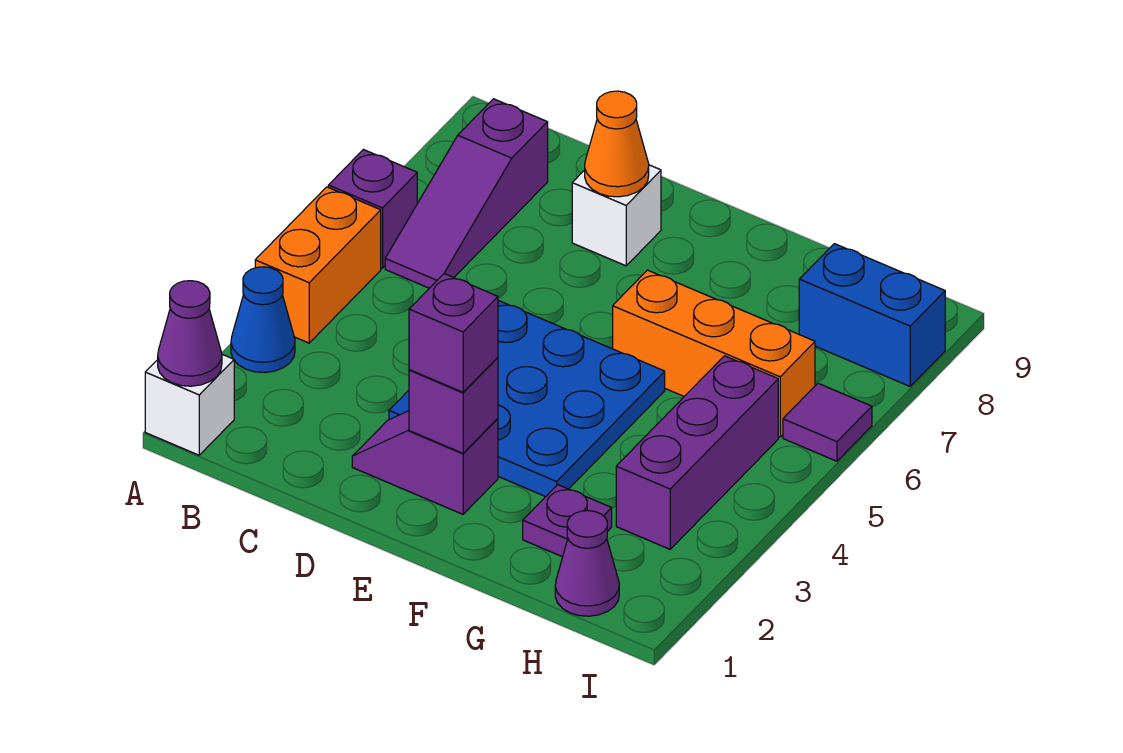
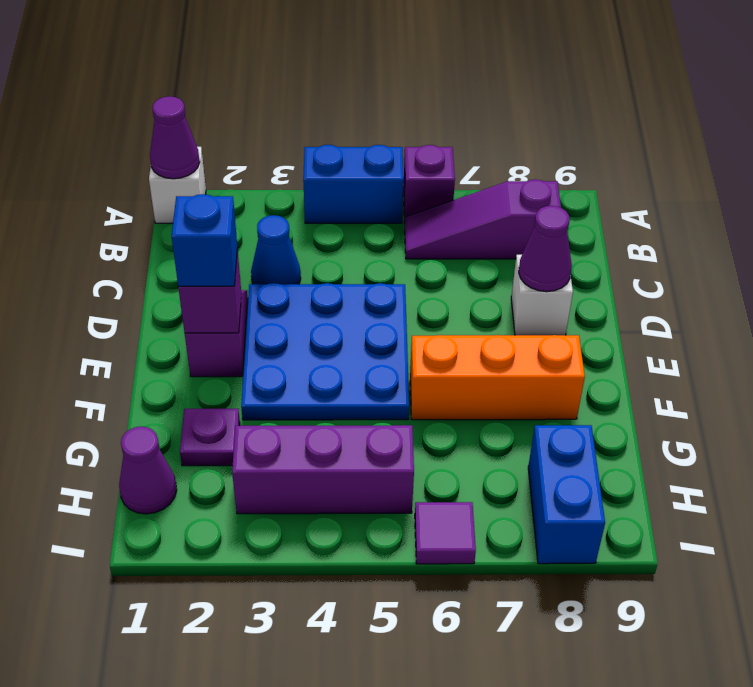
blue 1x1 cone [231,267,295,373] -> blue 1x1 cone moved to [251,215,301,284]
orange 1x2 brick [255,187,381,343] -> blue 1x2 brick [303,145,404,223]
orange 1x1 cone [585,91,649,197] -> purple 1x1 cone [519,206,572,292]
purple 1x1 brick [409,274,498,392] -> blue 1x1 brick [172,194,237,286]
orange 1x3 brick [613,270,815,437] -> orange 1x3 brick turned to [410,335,585,420]

